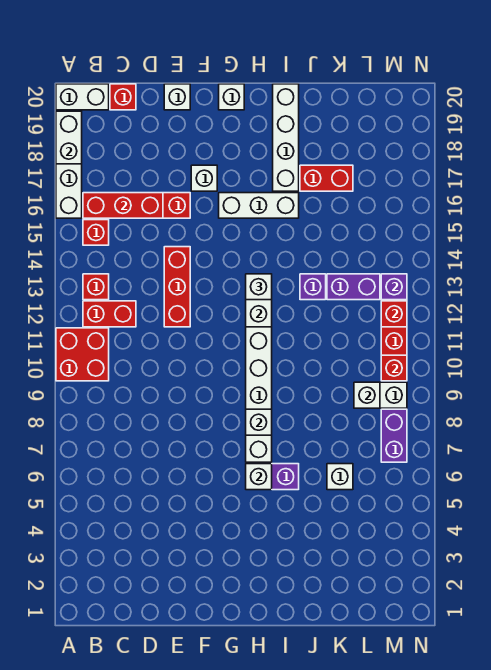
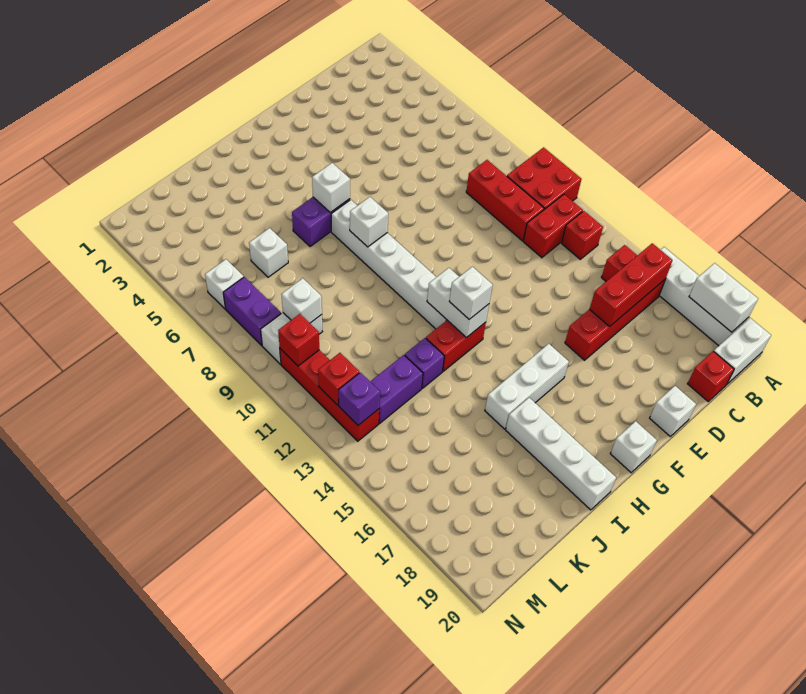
red 1x3 brick [164,247,190,327] -> red 1x3 brick moved to [466,160,544,241]
white 1x1 brick [191,165,217,191] -> white 1x1 brick moved to [205,259,244,309]
red 1x2 brick [300,165,353,191] -> red 1x2 brick moved to [426,320,486,371]

